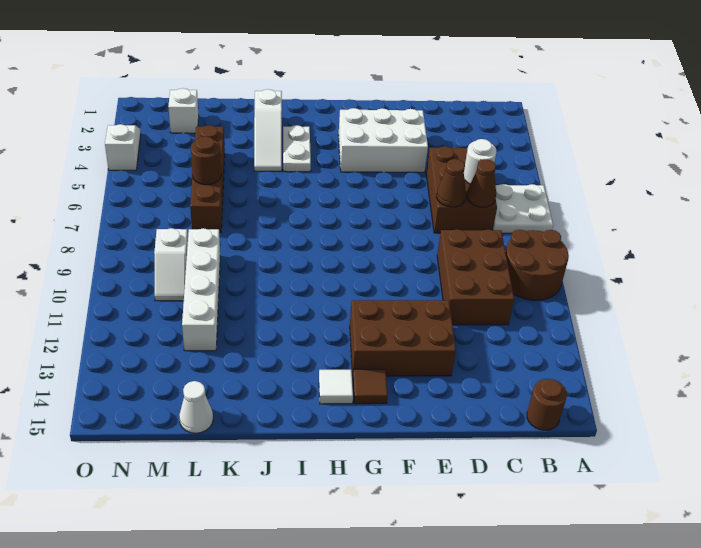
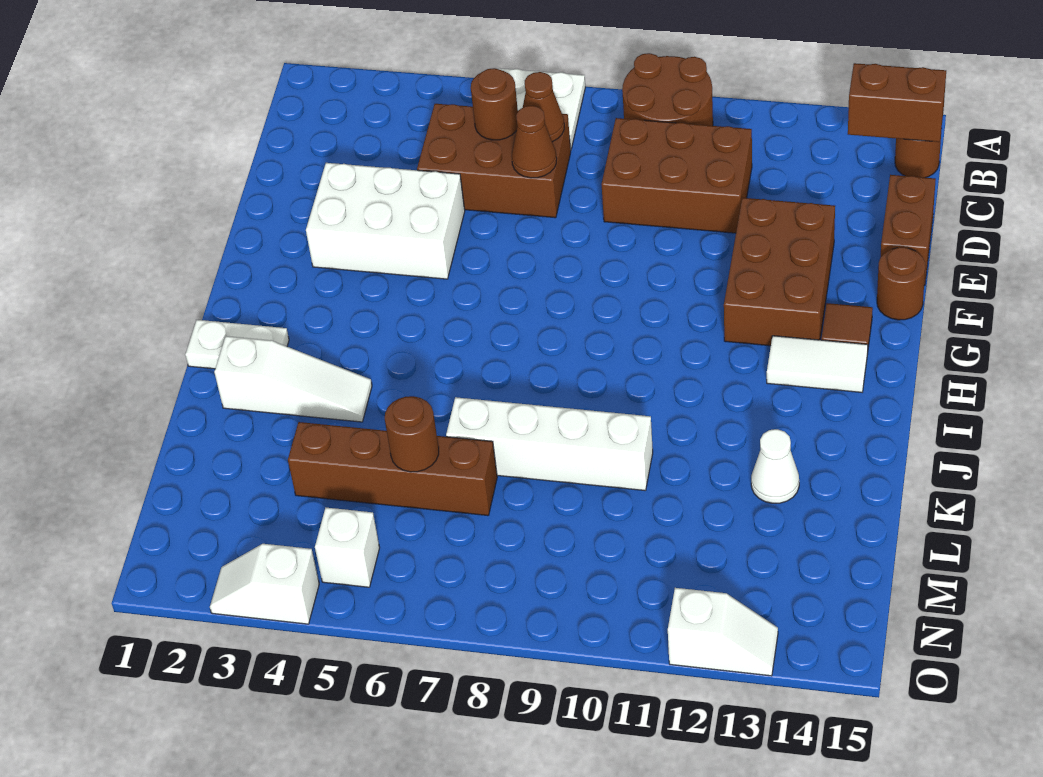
none -> brown 1x2 brick [848,63,946,142]
white 1x1 round brick [464,139,496,184] -> brown 1x1 round brick [471,68,518,140]
none -> brown 1x2 brick [880,175,936,286]
white 2x3 brick [338,108,428,172] -> white 2x3 brick turned to [306,163,465,279]
none -> brown 1x1 round brick [877,247,925,320]
white 1x1 tile [319,370,353,404] -> white 1x2 tile [767,336,868,392]
white 1x2 plate [283,125,311,172] -> white 1x2 plate moved to [185,320,289,369]
white 1x4 brick [182,228,220,351] -> white 1x4 brick moved to [446,397,653,491]
white 1x1 cone [179,381,213,433] -> white 1x1 cone moved to [751,429,799,503]
white 1x1 brick [168,88,199,133] -> white 1x1 brick moved to [315,507,380,587]
white 1x2 slope [154,228,188,301] -> white 1x2 slope moved to [668,588,778,676]

